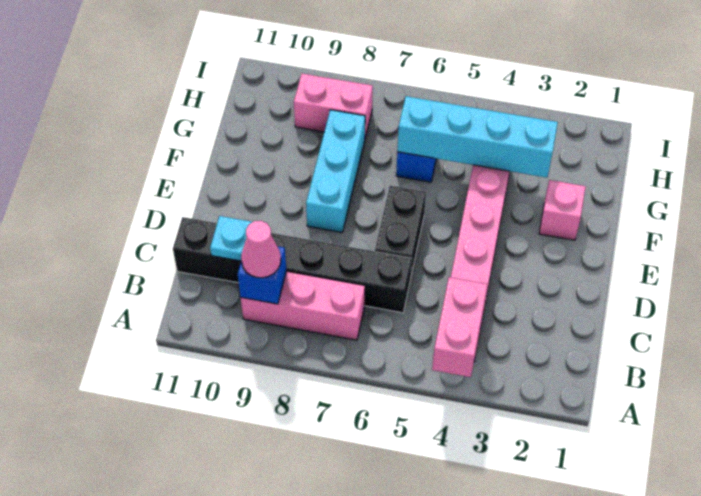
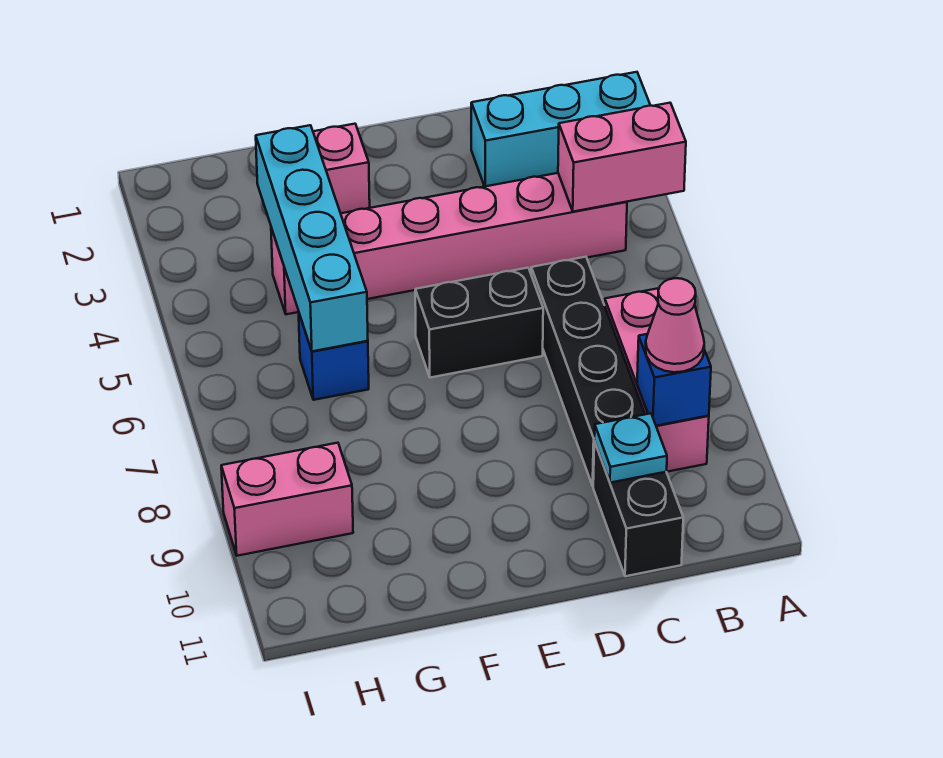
cyan 1x3 brick [306,110,365,233] -> cyan 1x3 brick moved to [471,72,651,187]
pink 1x2 brick [294,74,373,138] -> pink 1x2 brick turned to [221,443,353,556]

